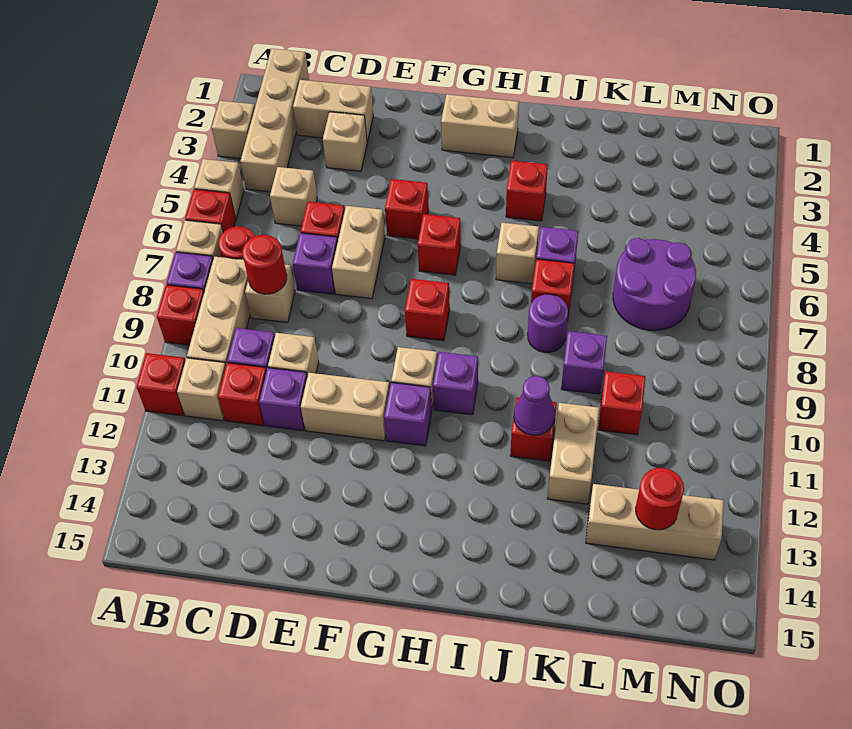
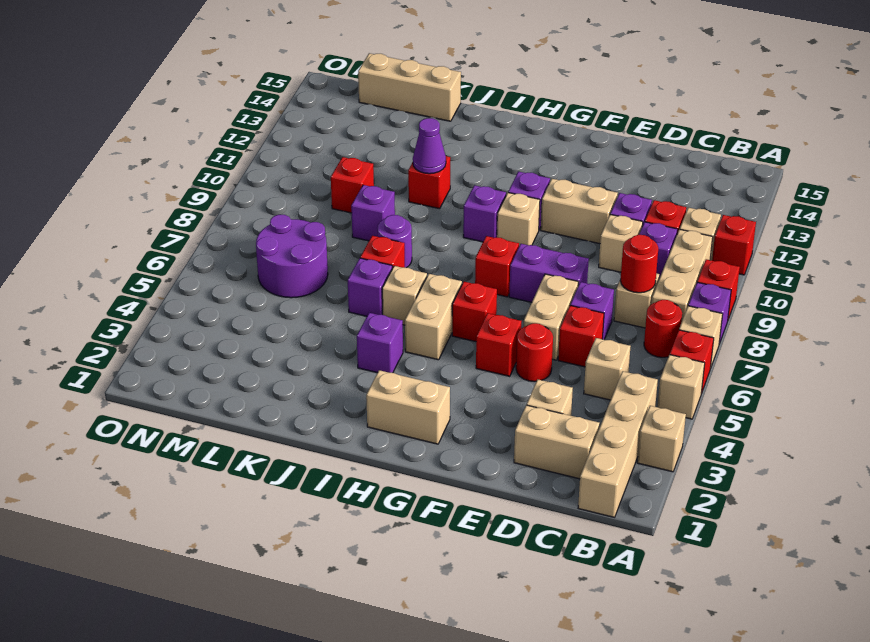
none -> purple 1x2 brick [509,244,589,302]
red 1x1 brick [506,161,548,221] -> purple 1x1 brick [357,313,403,373]
tan 1x2 brick [547,403,599,504] -> tan 1x2 brick moved to [405,274,462,360]
tan 1x3 brick [586,484,724,560] -> tan 1x3 brick moved to [358,53,461,121]
red 1x1 round brick [636,468,684,530] -> red 1x1 round brick moved to [516,323,553,382]

